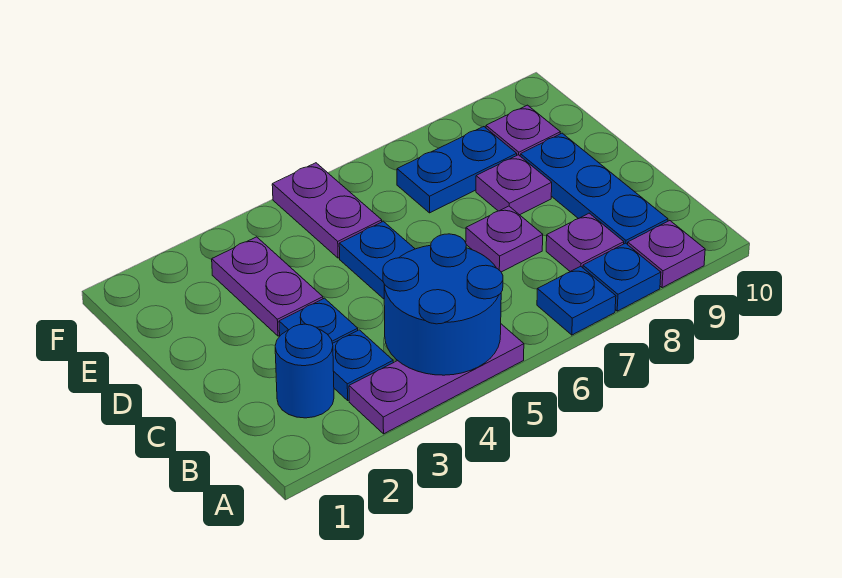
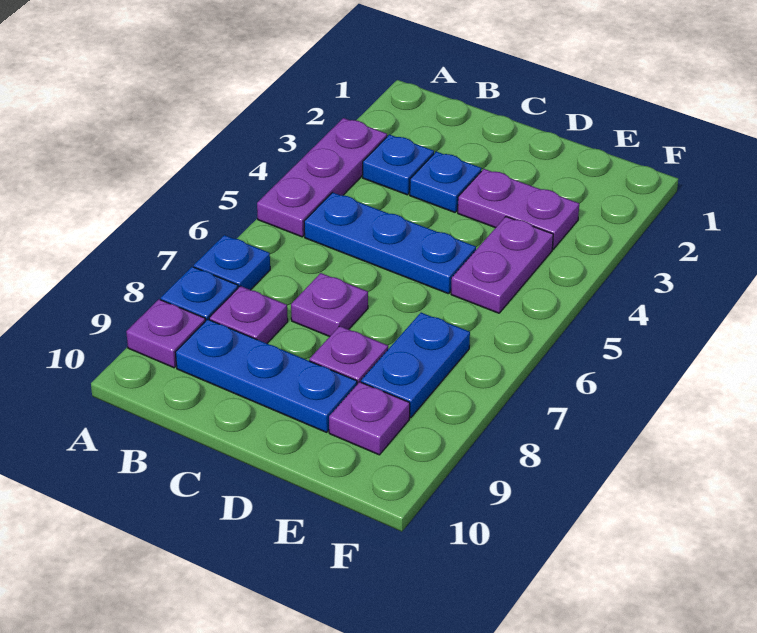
blue 2x2 round brick [383,234,503,375] -> none
blue 1x1 round brick [275,324,334,418] -> none
purple 1x2 plate [272,163,382,258] -> purple 1x2 plate turned to [451,217,553,313]

